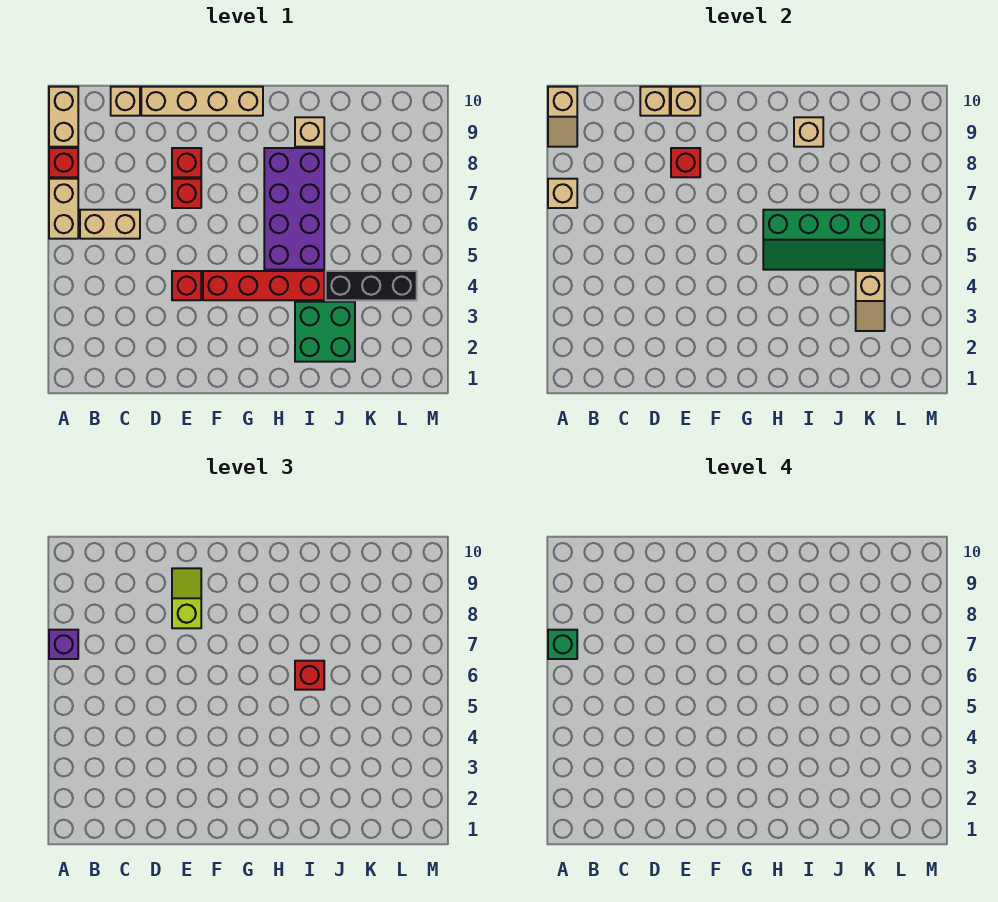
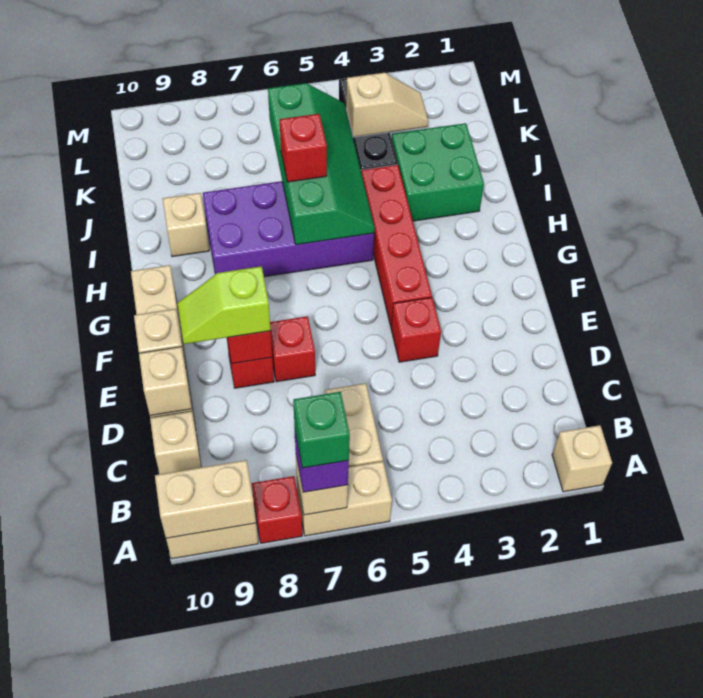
tan 1x2 slope [548,87,577,147] -> tan 1x2 brick [155,460,256,538]
tan 1x1 brick [794,117,823,147] -> tan 1x1 brick moved to [552,425,612,492]

